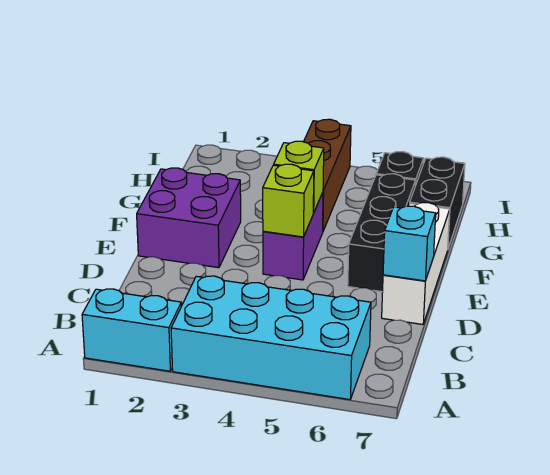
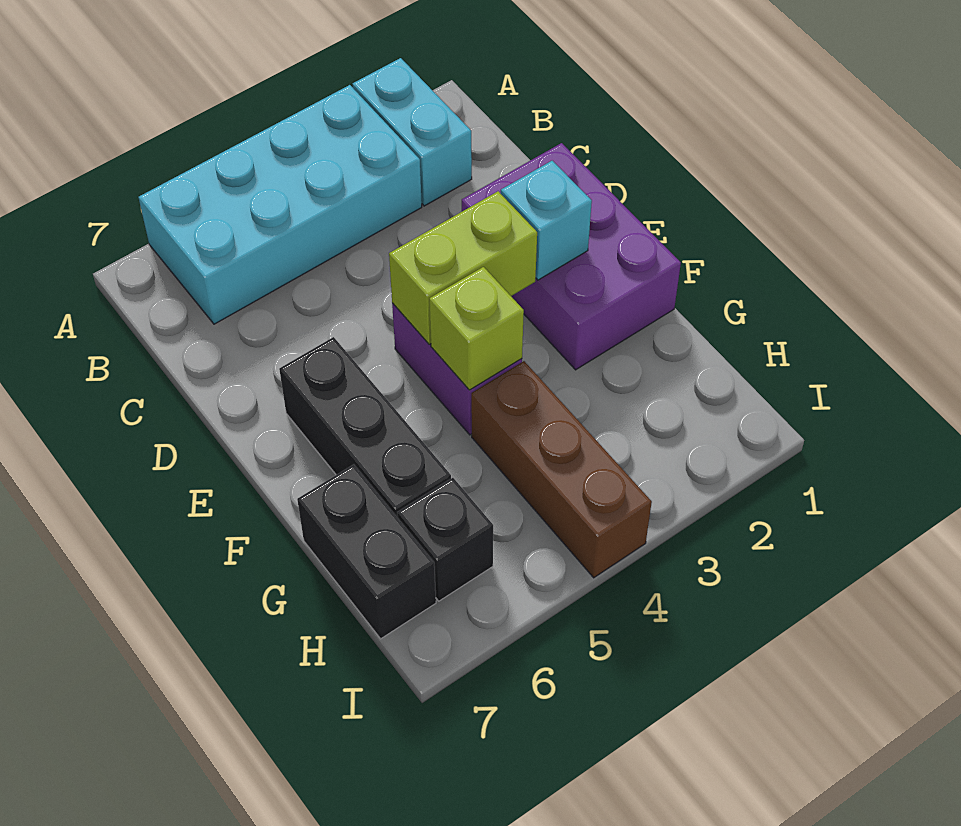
cyan 1x2 brick [82,289,181,371] -> cyan 1x2 brick turned to [353,58,472,206]
white 1x3 brick [382,203,450,324] -> none
cyan 1x1 brick [383,206,436,281] -> cyan 1x1 brick moved to [501,161,592,280]
purple 2x2 brick [137,168,241,268] -> purple 2x3 brick [462,143,681,370]
lime 1x1 brick [263,164,314,237] -> lime 1x2 brick [389,191,537,344]

